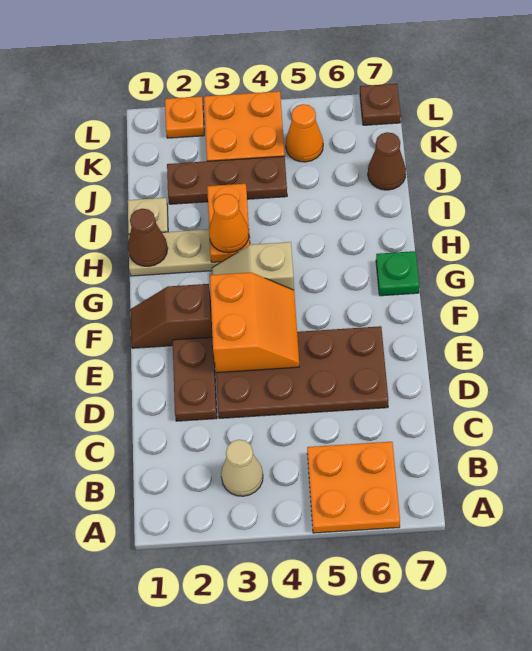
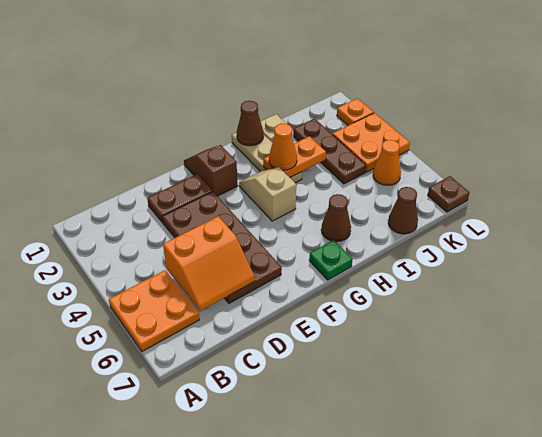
tan 1x1 cone [221,440,263,496] -> none
orange 2x2 slope [210,272,299,373] -> orange 2x2 slope moved to [163,216,255,311]
none -> brown 1x1 cone [321,194,351,242]

